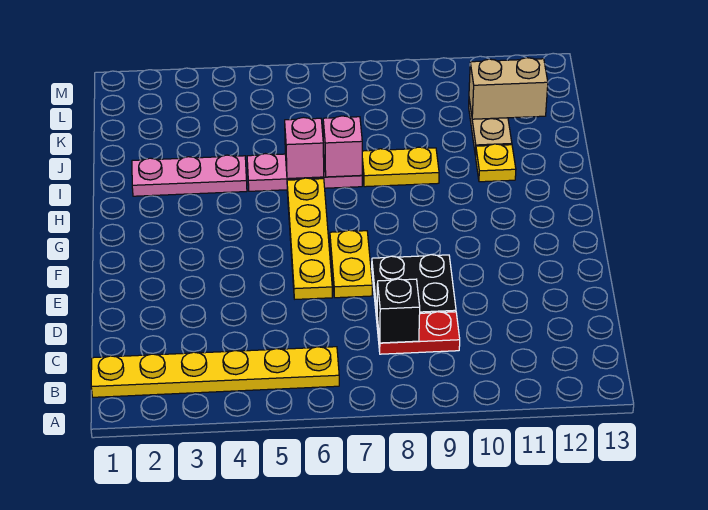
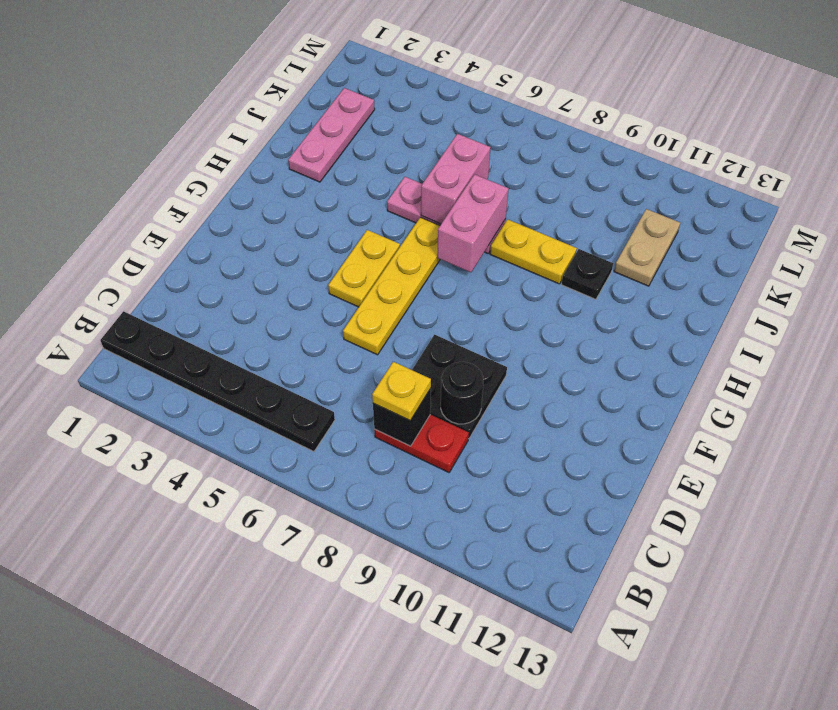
yellow 1x6 plate [91,347,339,397] -> black 1x6 plate [101,311,335,452]
none -> black 1x1 round brick [441,362,483,424]
yellow 1x2 plate [330,230,372,298] -> yellow 1x2 plate moved to [328,230,400,307]
pink 1x3 plate [132,155,247,196] -> pink 1x3 plate turned to [288,88,375,182]
pink 1x1 brick [285,117,324,179] -> pink 1x2 brick [421,134,490,224]
pink 1x1 brick [323,116,362,177] -> pink 1x2 brick [437,174,509,272]
none -> black 1x1 plate [561,249,613,299]
yellow 1x1 plate [476,144,516,182] -> yellow 1x1 plate moved to [372,362,431,420]
tan 1x2 brick [469,58,548,119] -> none

